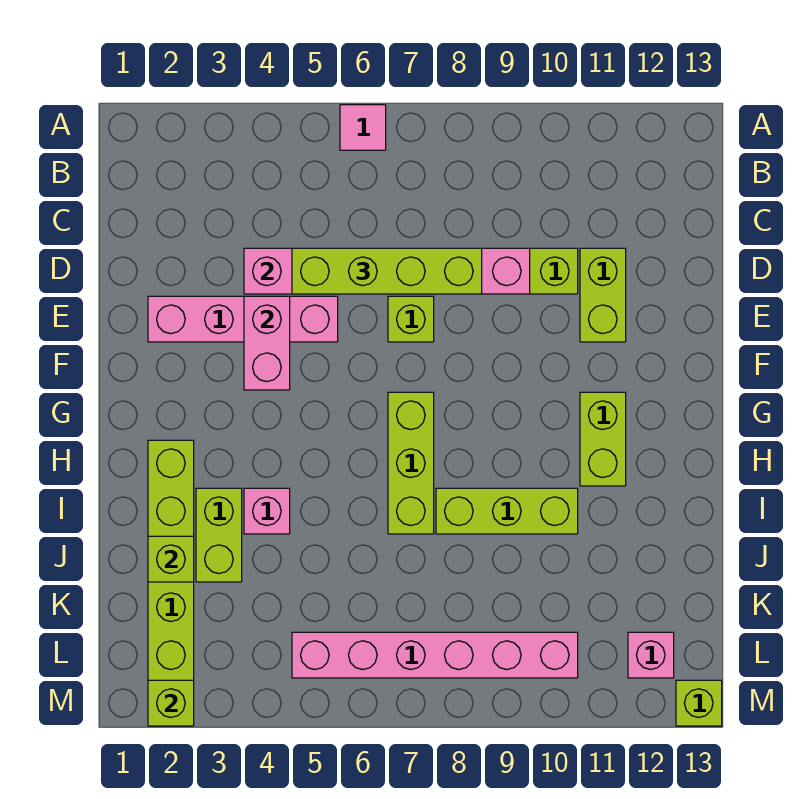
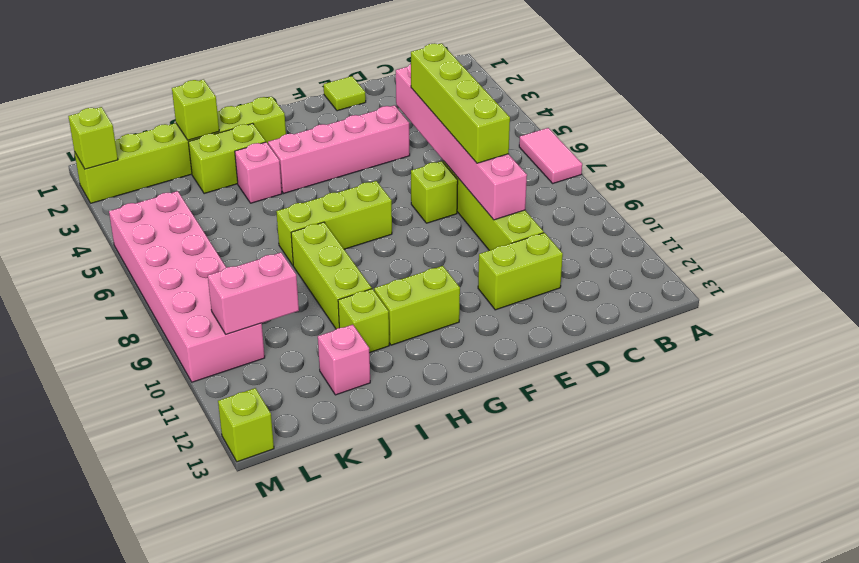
pink 1x1 tile [340,105,386,150] -> pink 1x2 tile [519,128,582,183]
none -> lime 1x1 tile [324,76,366,111]
pink 1x4 brick [148,296,338,342] -> pink 1x4 brick turned to [268,105,410,193]
pink 1x2 brick [244,296,290,390] -> pink 1x2 brick moved to [208,253,299,334]
none -> lime 1x1 brick [338,289,389,353]
pink 1x6 brick [292,632,578,678] -> pink 2x6 brick [109,191,265,382]
pink 1x1 brick [628,632,674,678] -> pink 1x1 brick moved to [318,325,370,395]

